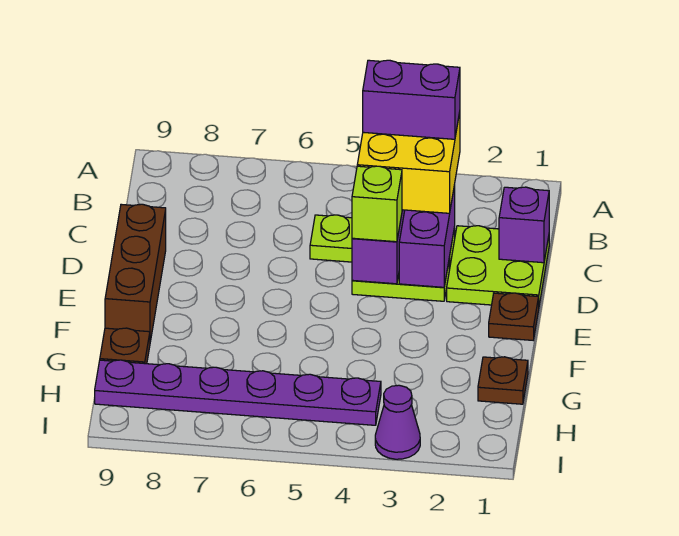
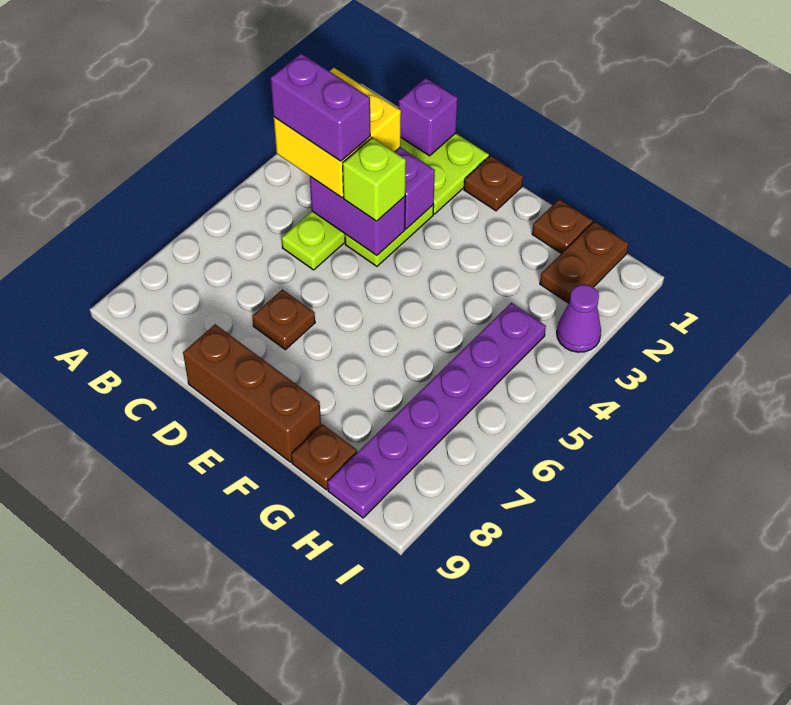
purple 1x2 brick [363,60,460,139] -> purple 1x2 brick turned to [271,53,370,161]
none -> brown 1x1 plate [252,289,315,350]
none -> brown 1x2 plate [540,222,629,303]

